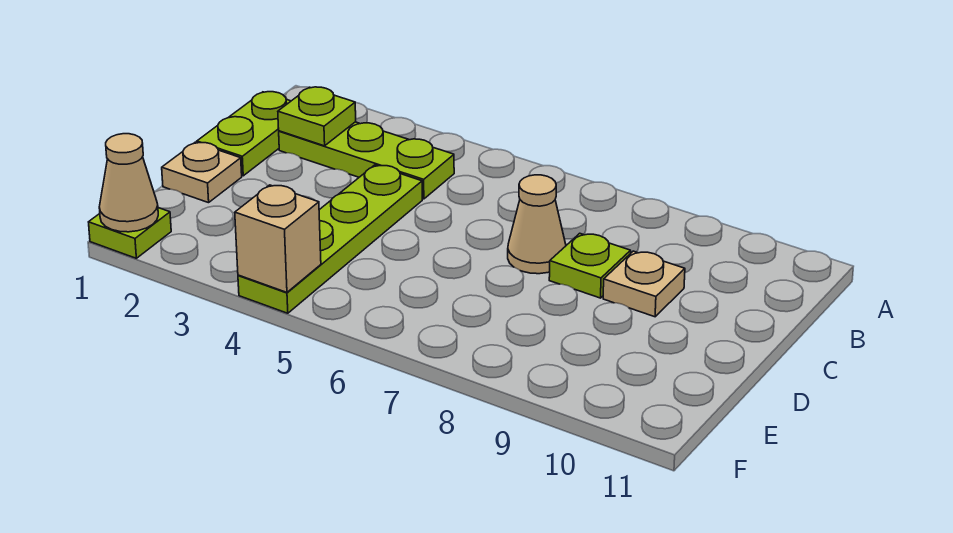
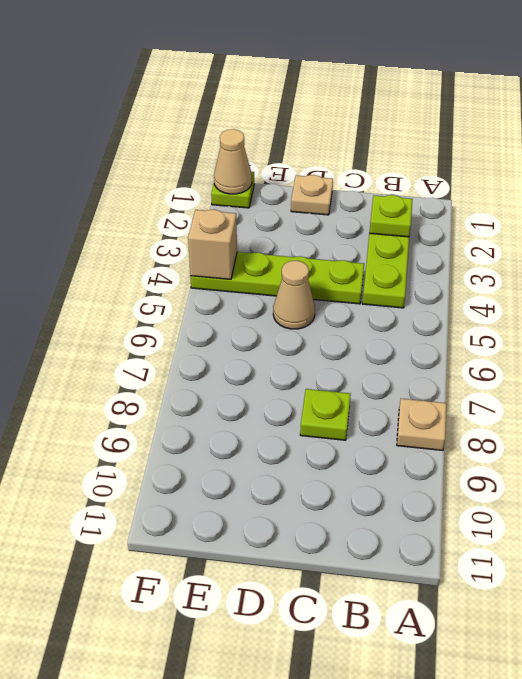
lime 1x2 plate [197,92,291,176] -> none
tan 1x1 cone [508,175,566,274] -> tan 1x1 cone moved to [273,260,315,329]
tan 1x1 plate [603,251,685,317] -> tan 1x1 plate moved to [397,399,446,450]

